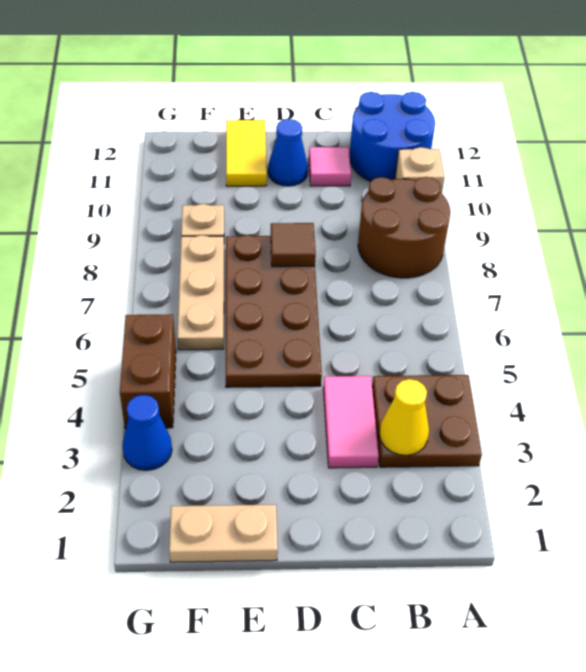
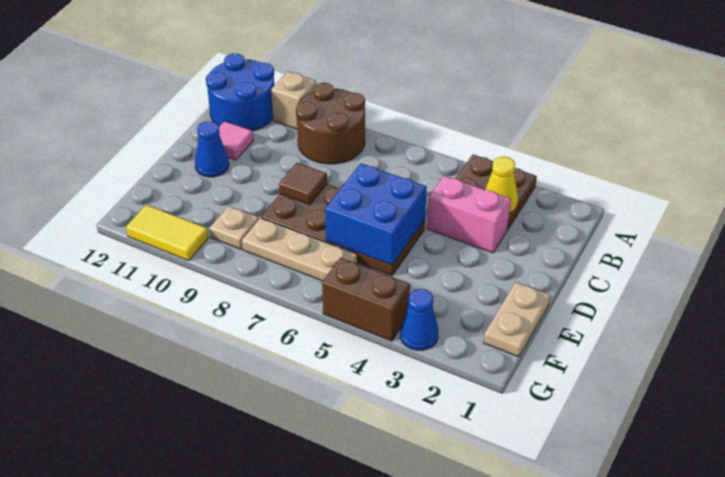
pink 1x2 tile [323,376,379,468] -> pink 1x2 brick [427,176,511,253]
none -> blue 2x2 brick [325,164,427,265]
yellow 1x2 tile [226,120,267,186] -> yellow 1x2 tile moved to [126,205,208,261]

